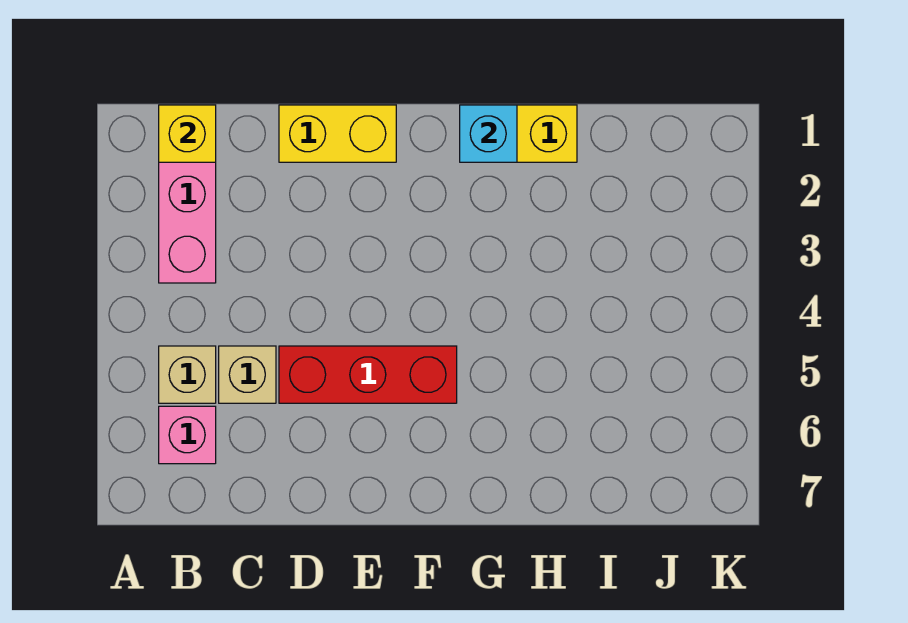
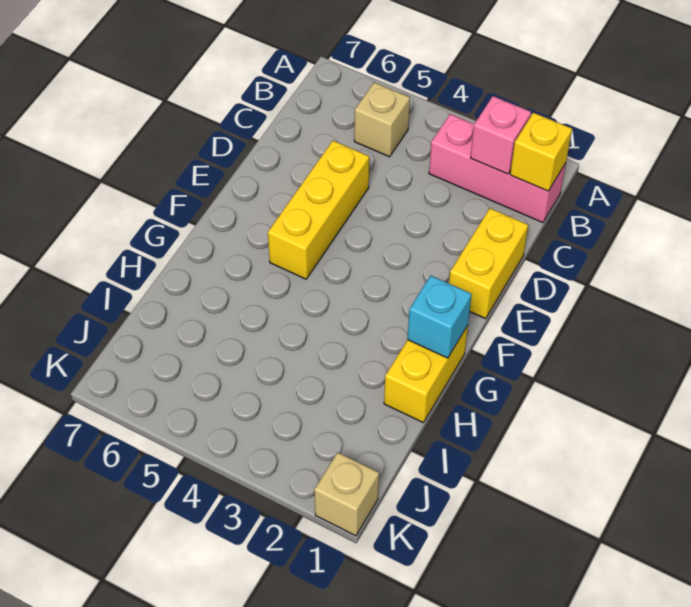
pink 1x1 brick [159,406,216,464] -> pink 1x1 brick moved to [471,96,531,174]
tan 1x1 brick [219,346,276,403] -> tan 1x1 brick moved to [314,452,379,536]
red 1x3 brick [279,346,457,403] -> yellow 1x3 brick [268,141,369,279]

